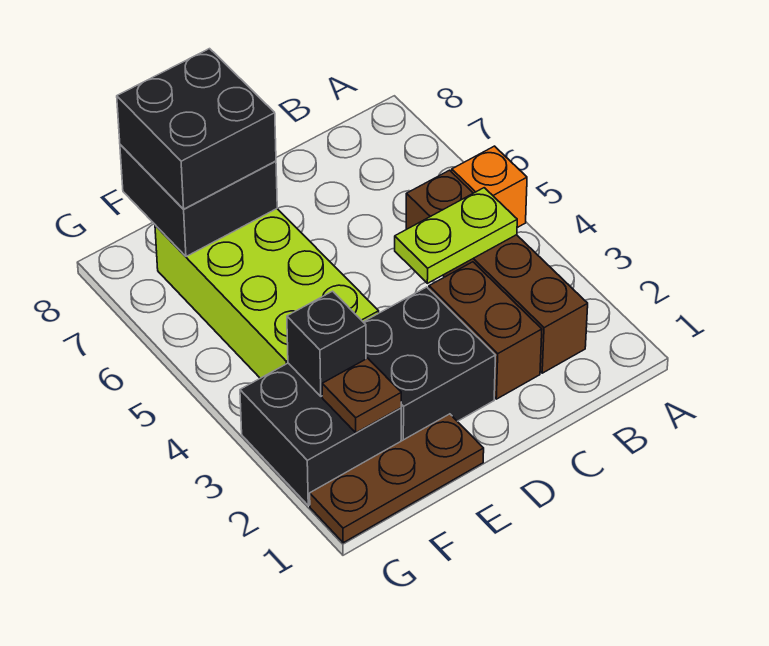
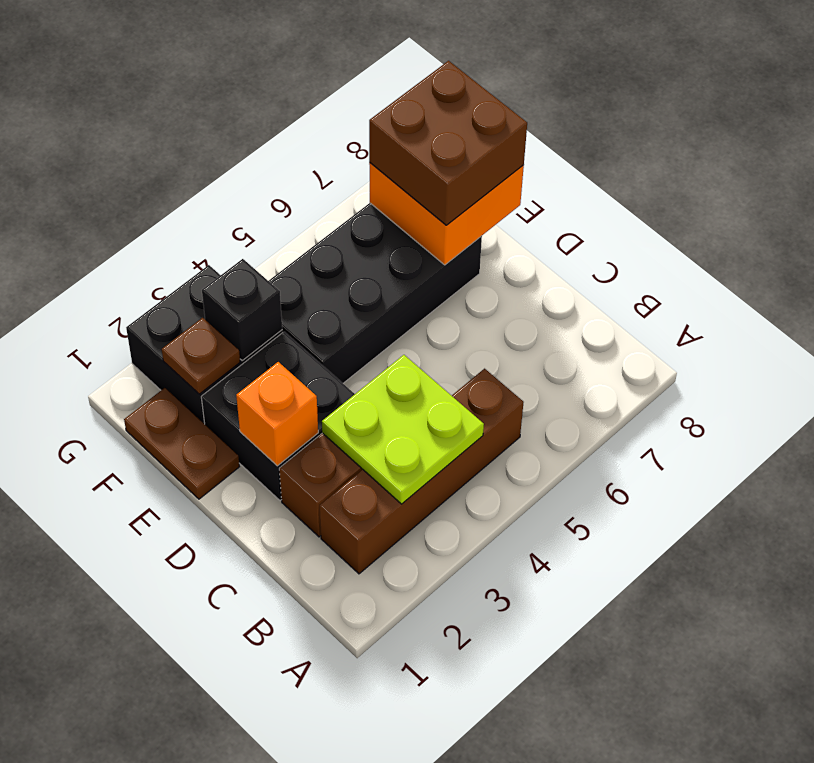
orange 1x1 brick [452,146,527,228] -> orange 1x1 brick moved to [236,362,318,466]
lime 1x2 plate [395,188,517,283] -> lime 2x2 plate [322,355,484,504]
brown 1x3 plate [310,414,484,543] -> brown 1x2 plate [124,388,240,499]
lime 2x4 brick [155,209,379,378] -> black 2x4 brick [269,203,482,383]
black 2x2 brick [120,145,277,256] -> orange 2x2 brick [369,163,524,265]
black 2x2 brick [117,49,276,209] -> brown 2x2 brick [369,61,527,225]

